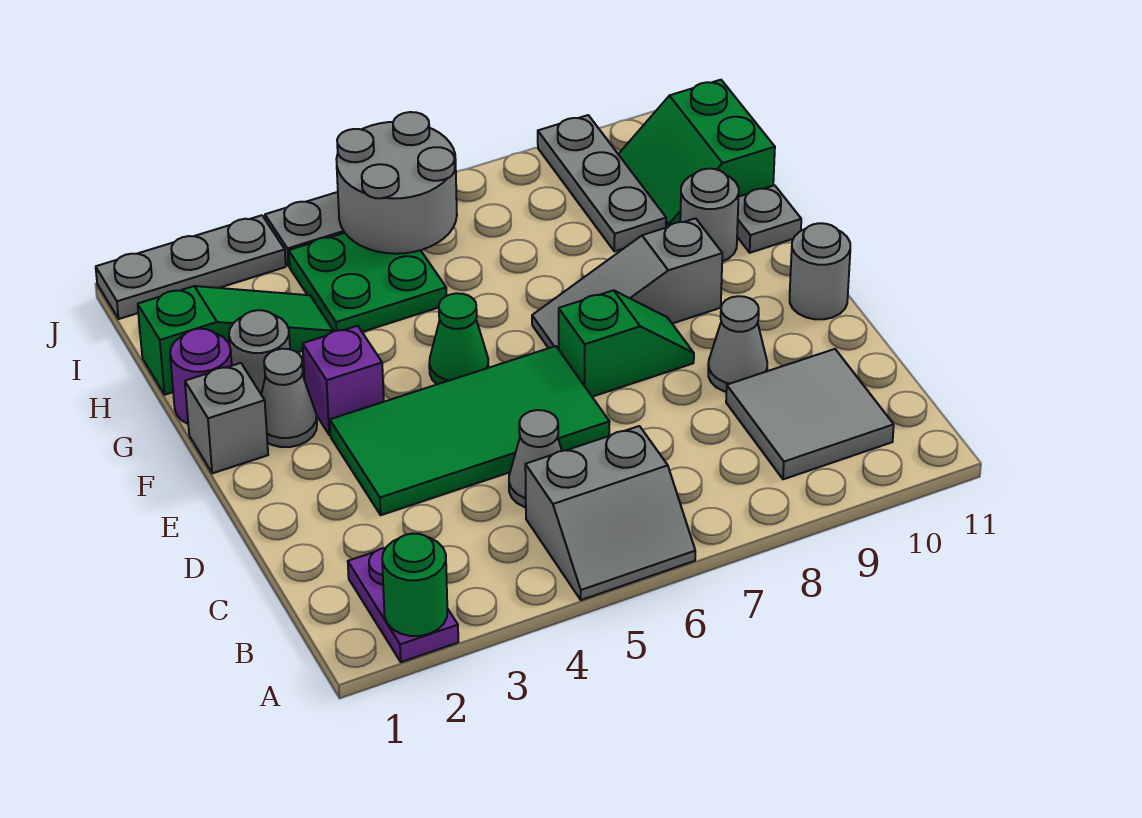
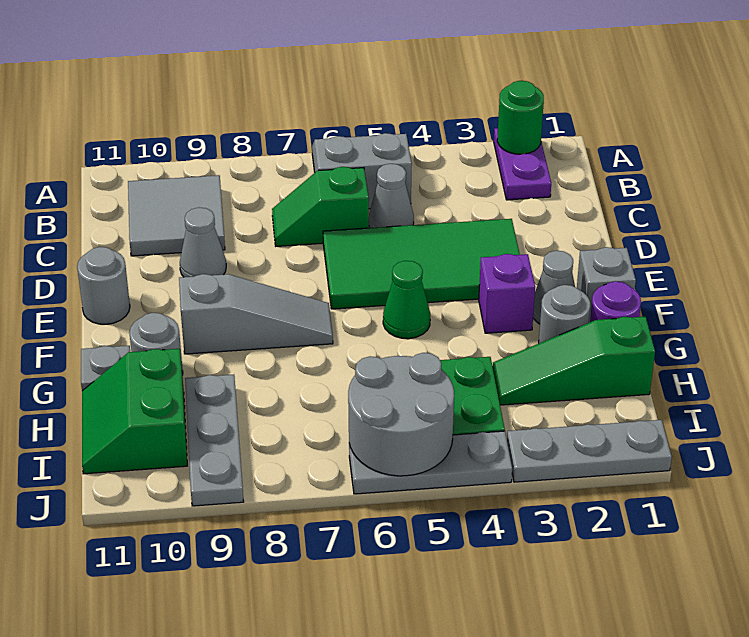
green 1x2 slope [559,290,694,397] -> green 1x2 slope moved to [272,167,369,246]
green 2x2 slope [618,80,775,228] -> green 2x2 slope turned to [82,349,187,474]

